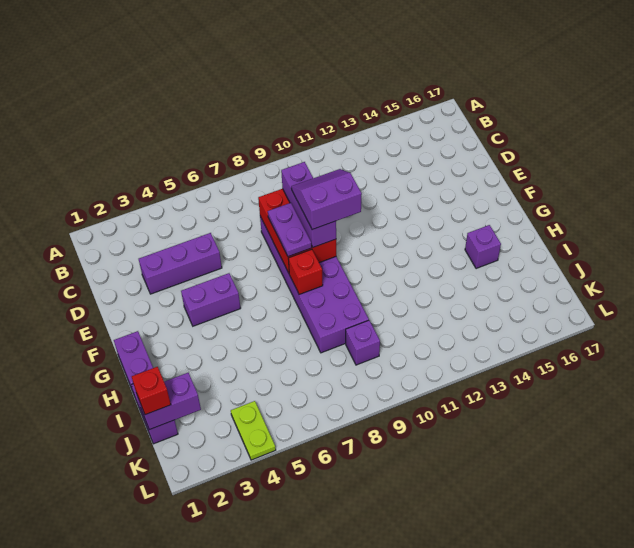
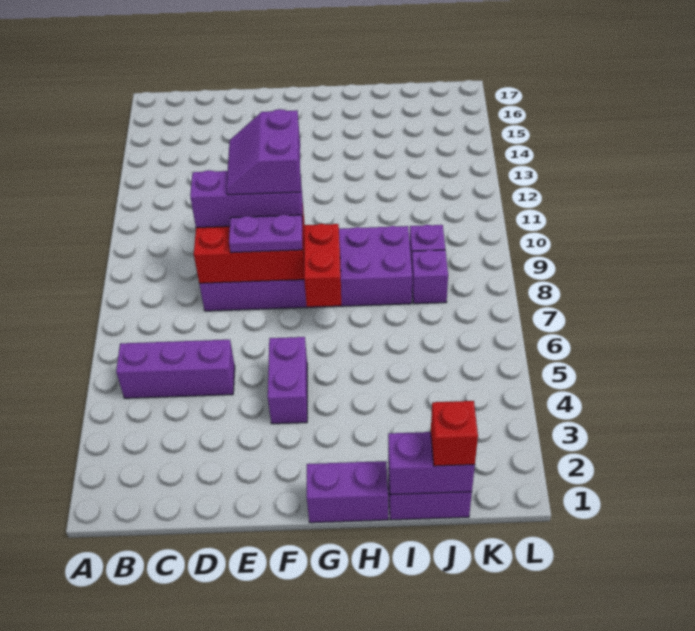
purple 1x3 brick [139,233,222,294] -> purple 1x3 brick turned to [116,340,235,398]
red 1x1 brick [288,249,323,295] -> red 1x2 brick [304,224,341,307]
purple 1x1 brick [465,225,501,269] -> purple 1x1 brick moved to [412,250,448,304]
purple 1x2 brick [137,373,201,430] -> purple 1x2 brick turned to [388,432,475,495]
lime 1x2 plate [231,401,276,460] -> none

